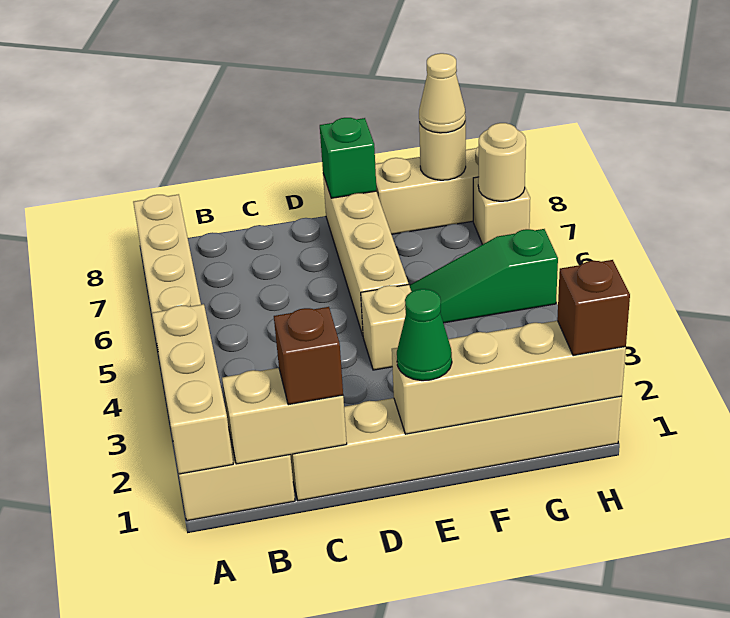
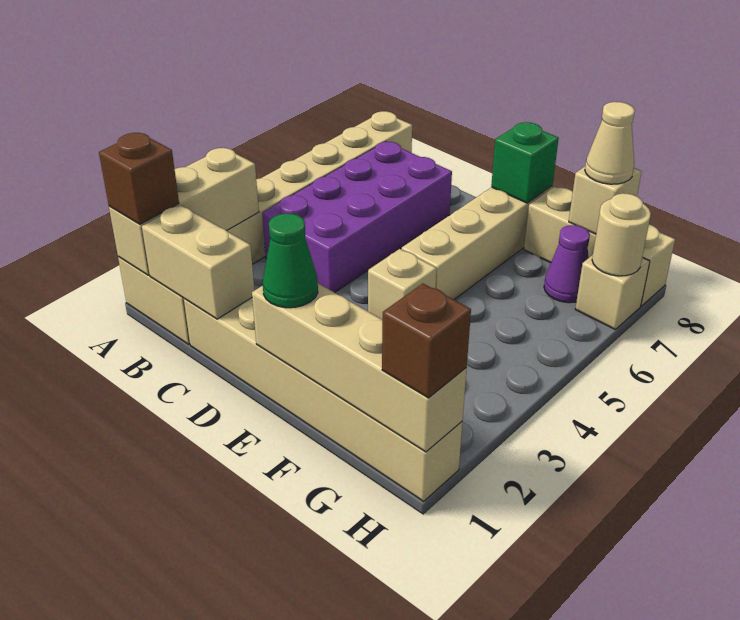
none -> purple 2x4 brick [262,142,452,292]
brown 1x1 brick [274,307,343,405] -> brown 1x1 brick moved to [99,133,179,224]
green 1x3 slope [409,229,558,323] -> none
none -> purple 1x1 cone [544,225,590,303]
tan 1x1 round brick [419,121,466,180] -> tan 1x1 brick [569,167,642,234]

